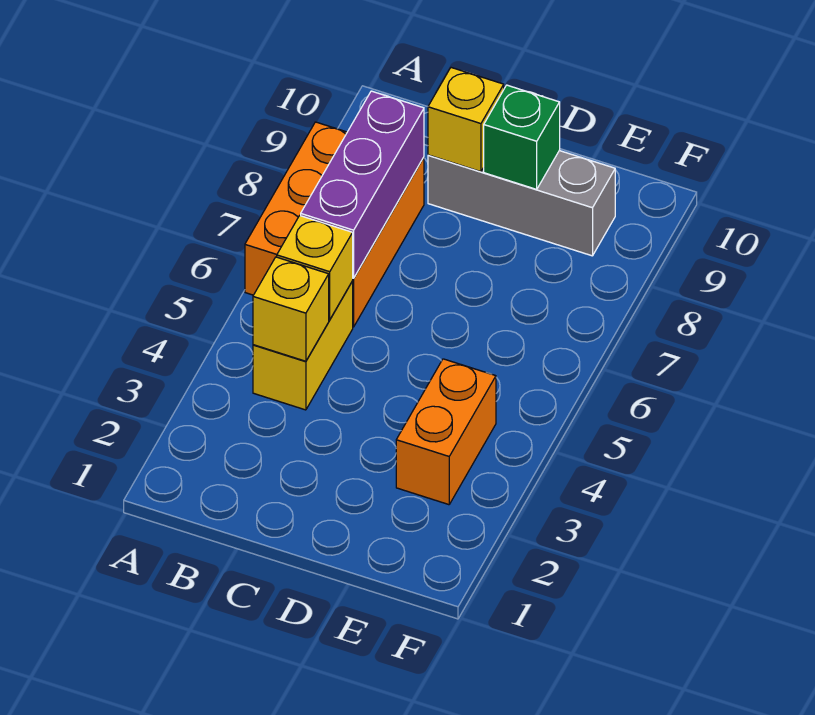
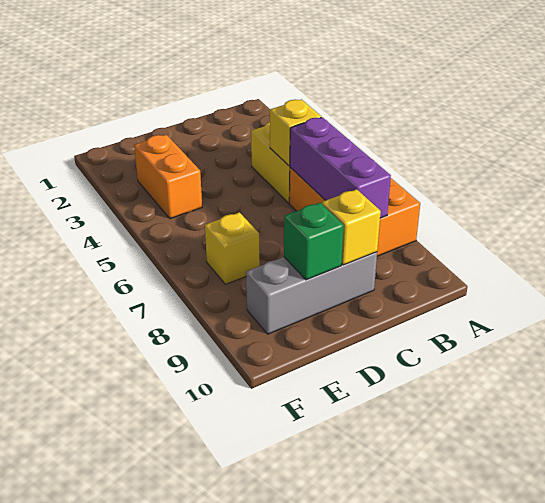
yellow 1x1 brick [253,257,329,361] -> yellow 1x1 brick moved to [205,212,260,284]

